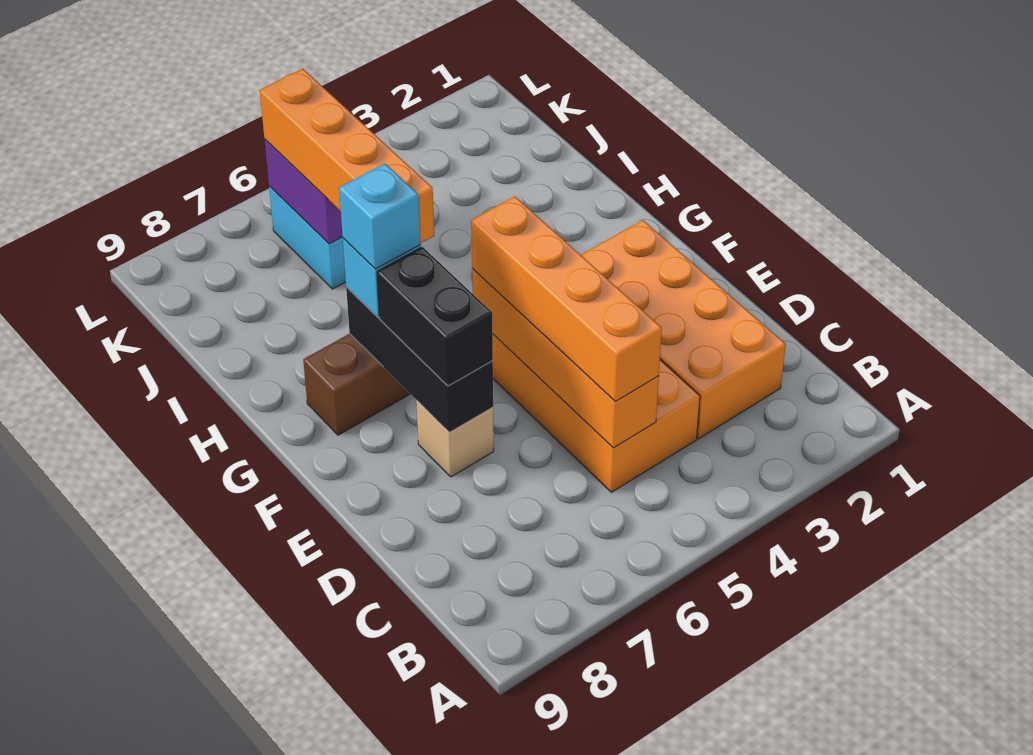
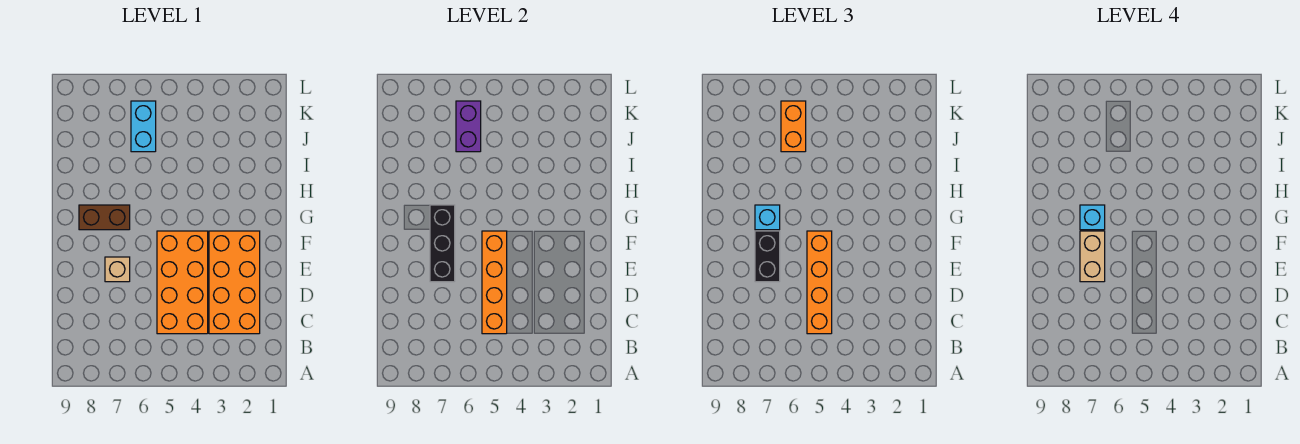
none -> tan 1x2 brick [1080,231,1105,282]
orange 1x4 brick [260,69,434,243] -> orange 1x2 brick [781,101,806,152]

